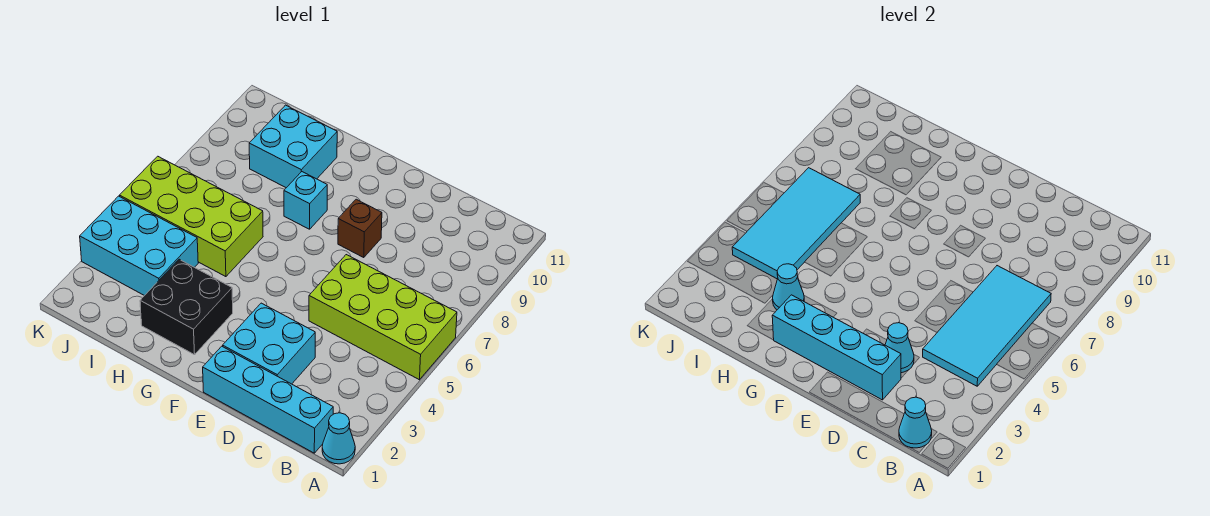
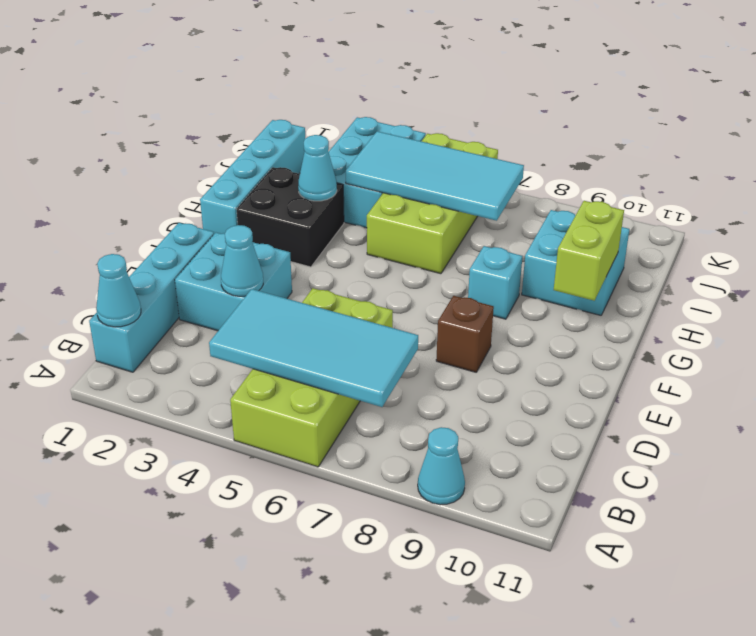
cyan 1x1 cone [322,413,355,464] -> cyan 1x1 cone moved to [418,427,465,505]
cyan 1x4 brick [772,295,901,400] -> cyan 1x4 brick moved to [200,120,305,234]
none -> lime 1x2 brick [554,201,624,301]

